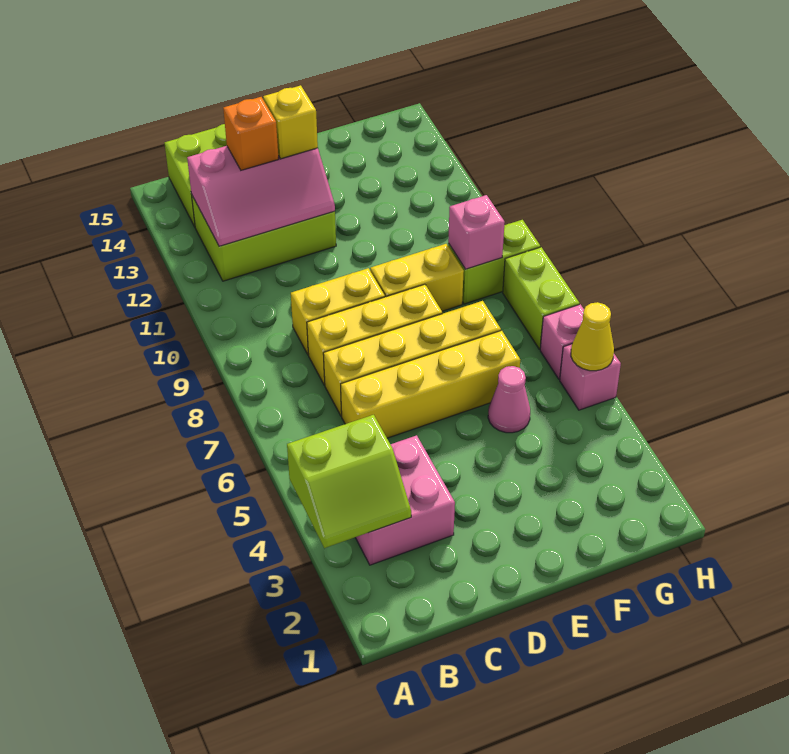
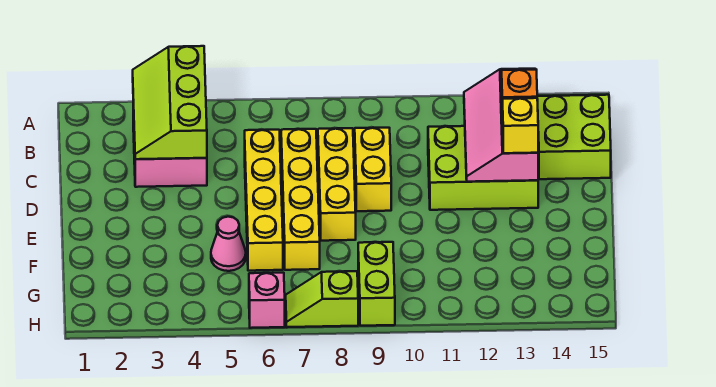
lime 2x2 slope [287,415,411,548] -> lime 2x3 slope [133,46,207,159]
lime 2x3 brick [192,196,336,281] -> lime 2x3 brick turned to [428,126,538,210]
yellow 1x2 brick [370,244,464,311] -> none
pink 1x1 brick [448,195,505,269] -> none
pink 1x1 brick [560,344,621,410] -> none
yellow 1x1 cone [571,302,614,371] -> none
lime 1x2 brick [503,247,579,349] -> lime 1x2 slope [286,271,358,327]

